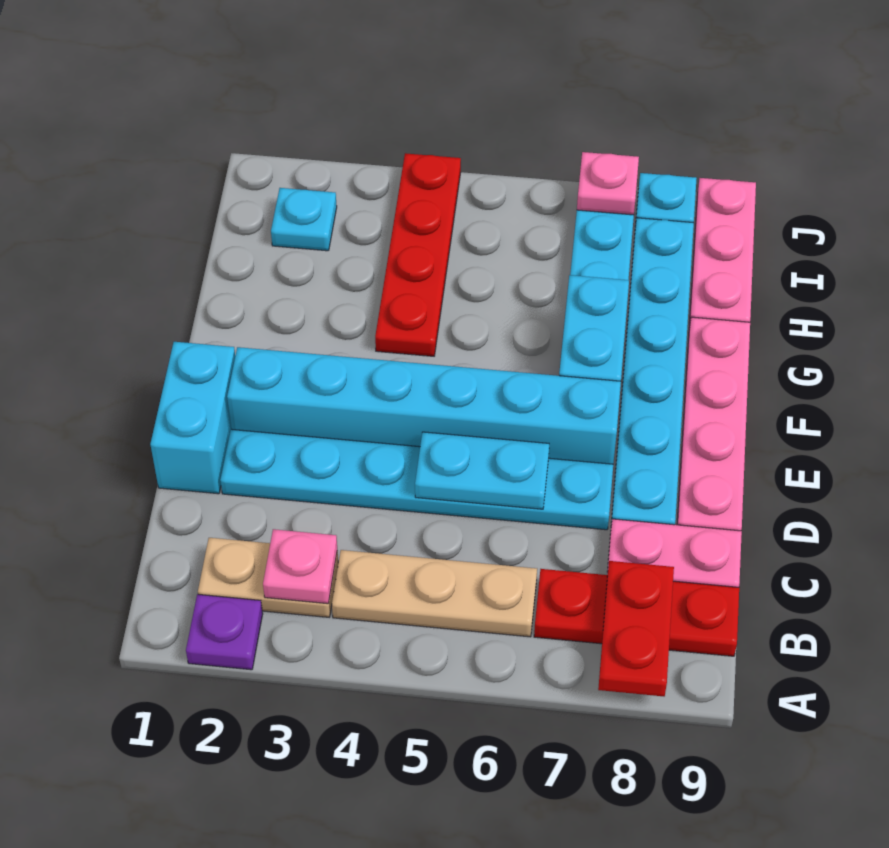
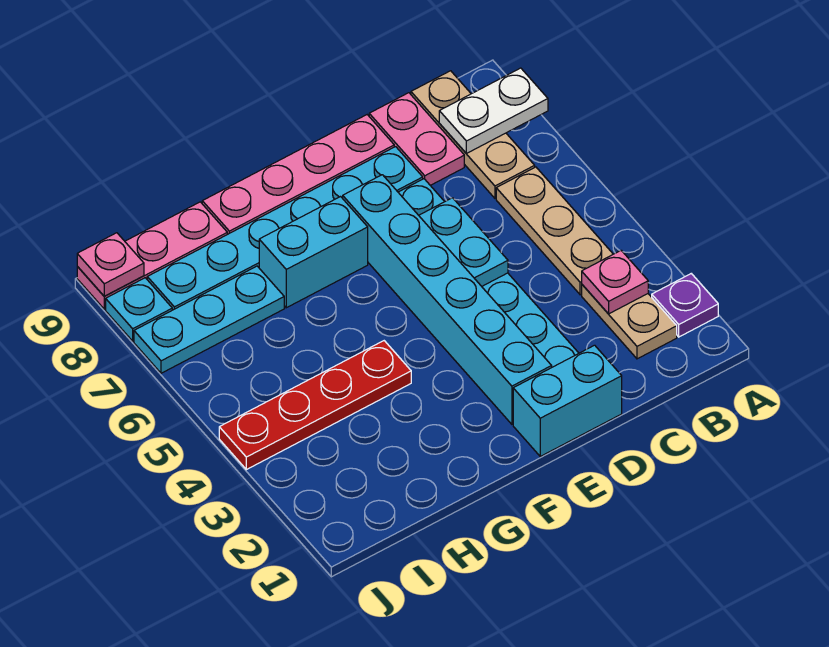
red 1x2 plate [598,561,674,696] -> white 1x2 plate [439,68,548,153]
red 1x3 plate [534,569,739,656] -> tan 1x3 plate [411,71,535,198]
cyan 1x1 plate [271,188,337,251] -> none
pink 1x1 plate [577,152,639,215] -> pink 1x1 plate moved to [77,233,144,296]

